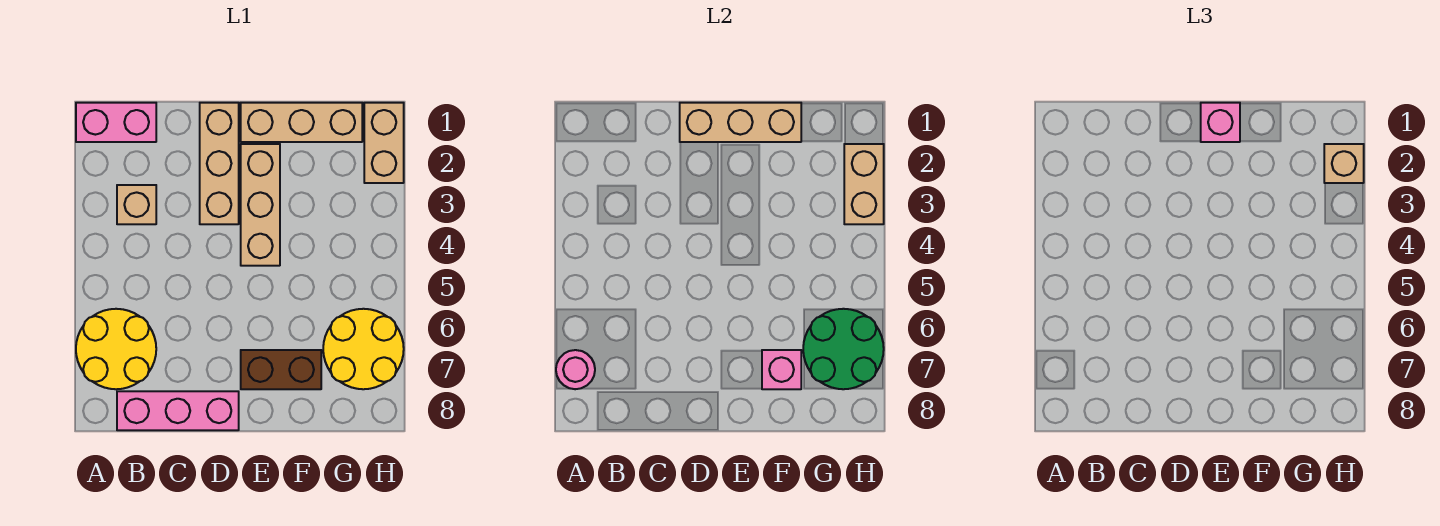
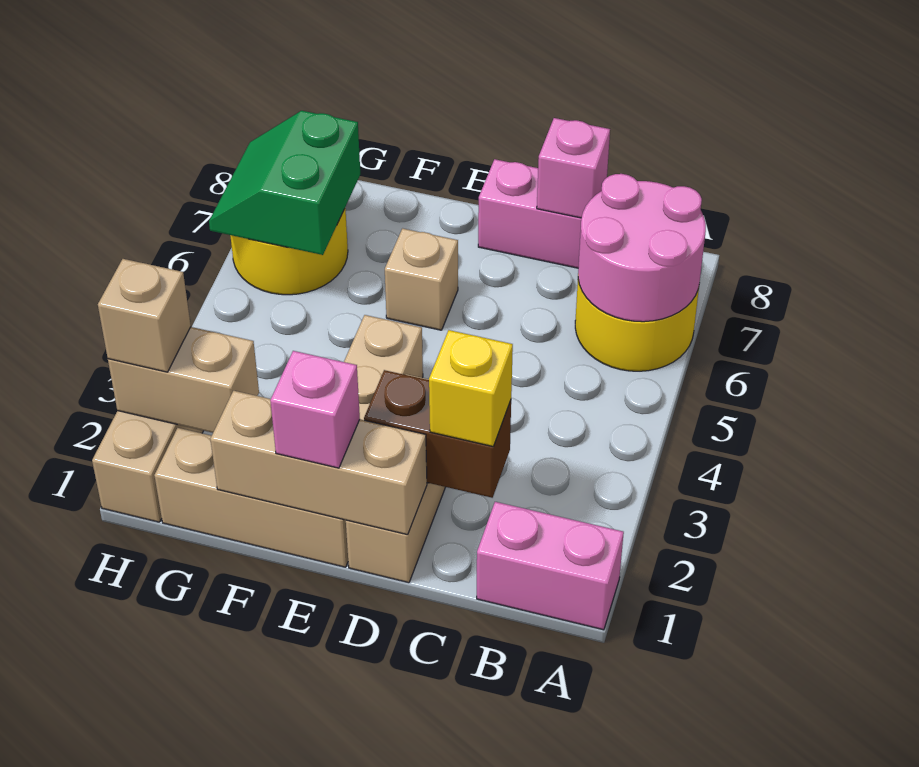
pink 1x1 round brick [556,350,595,389] -> pink 2x2 round brick [578,174,706,322]
tan 1x1 brick [117,185,156,224] -> tan 1x1 brick moved to [385,228,458,330]
none -> yellow 1x1 brick [429,330,513,446]
brown 1x2 brick [241,350,321,389] -> brown 1x2 brick moved to [364,370,511,498]
pink 1x1 brick [762,350,801,389] -> pink 1x1 brick moved to [537,118,610,218]
green 2x2 round brick [803,309,884,389] -> green 2x2 slope [209,111,360,255]
tan 1x2 brick [844,144,884,224] -> tan 1x2 brick turned to [108,327,259,433]

